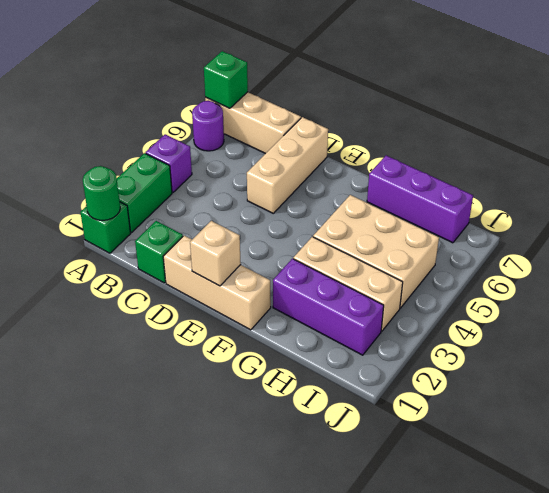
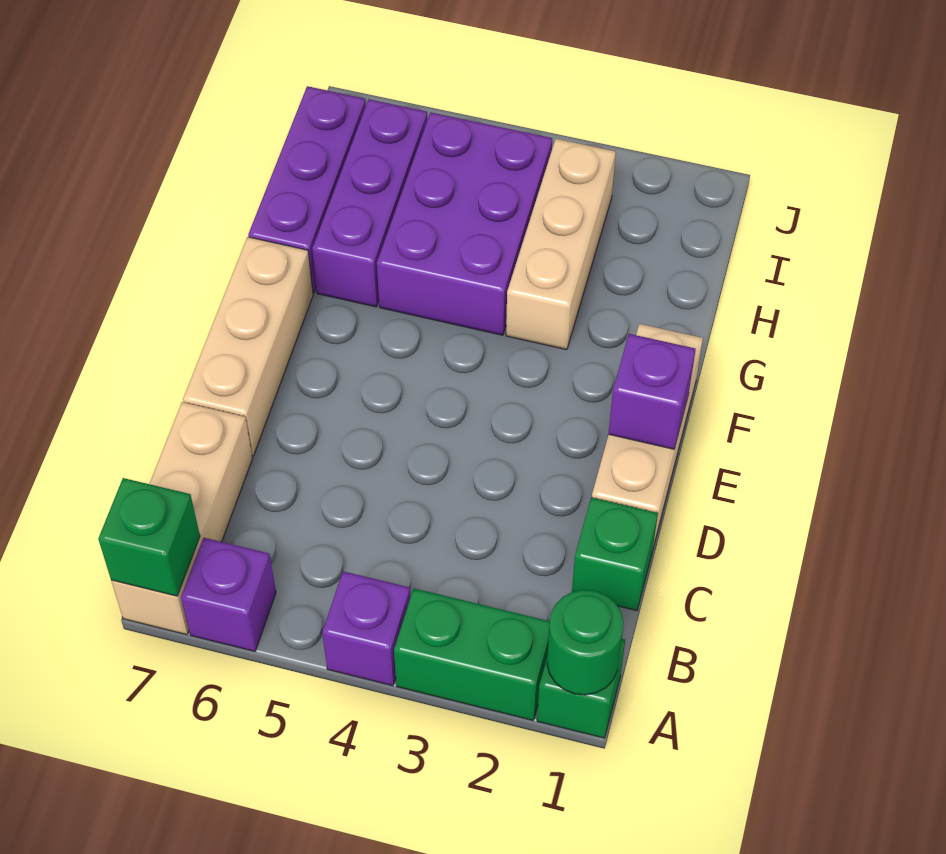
purple 1x1 round brick [192,101,224,151] -> purple 1x1 brick [181,538,276,651]
tan 1x3 brick [247,117,328,213] -> tan 1x3 brick turned to [183,237,313,456]
tan 1x1 brick [190,221,241,286] -> purple 1x1 brick [609,334,696,449]
purple 1x3 brick [273,259,384,355] -> purple 1x3 brick moved to [312,99,428,307]
tan 2x3 brick [313,195,439,308] -> purple 2x3 brick [377,112,552,335]

